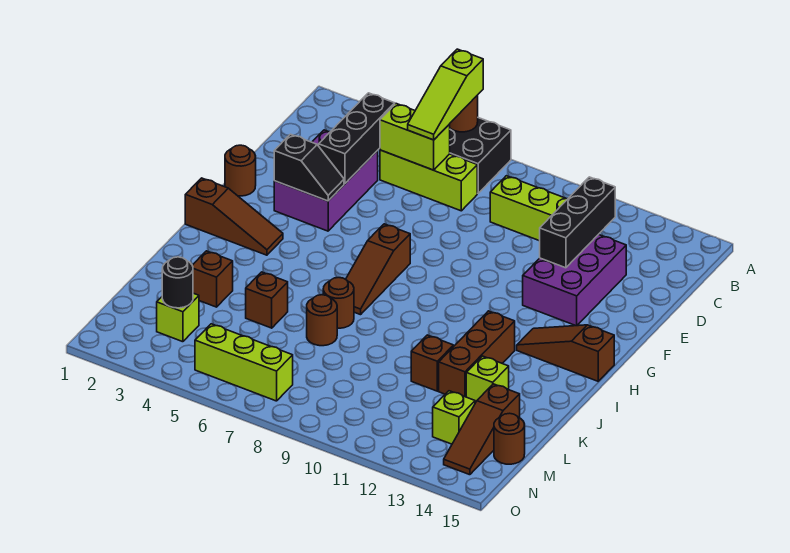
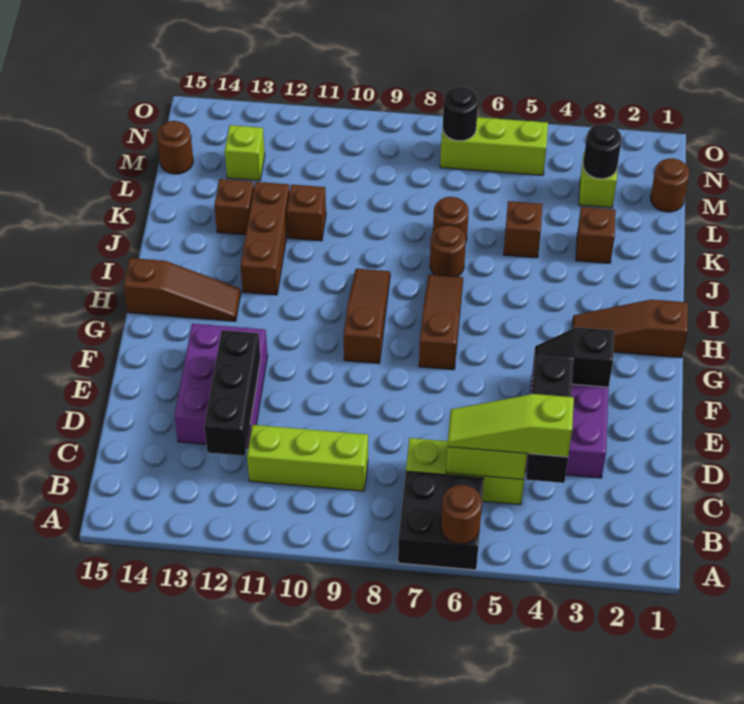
lime 1x3 slope [408,49,483,140] -> lime 1x3 slope turned to [447,394,574,457]
brown 1x1 round brick [225,145,256,196] -> brown 1x1 round brick moved to [650,158,689,212]
lime 1x1 brick [466,356,509,403] -> brown 1x1 brick [214,179,254,235]
brown 1x3 slope [444,384,520,475] -> brown 1x3 slope moved to [344,269,390,363]
none -> black 1x1 round brick [443,86,478,141]

